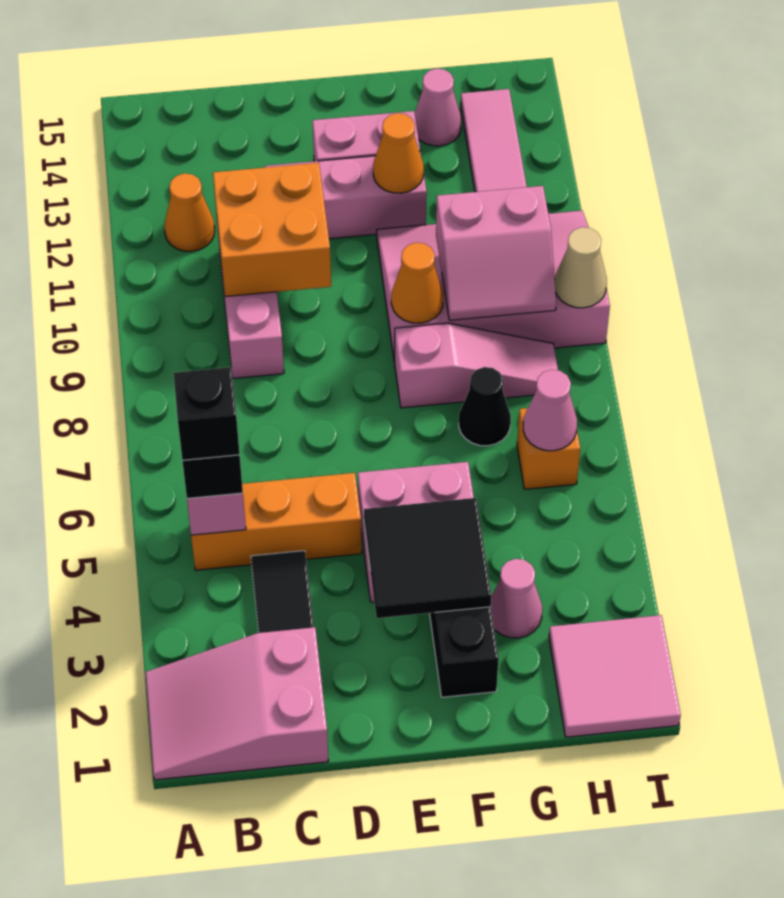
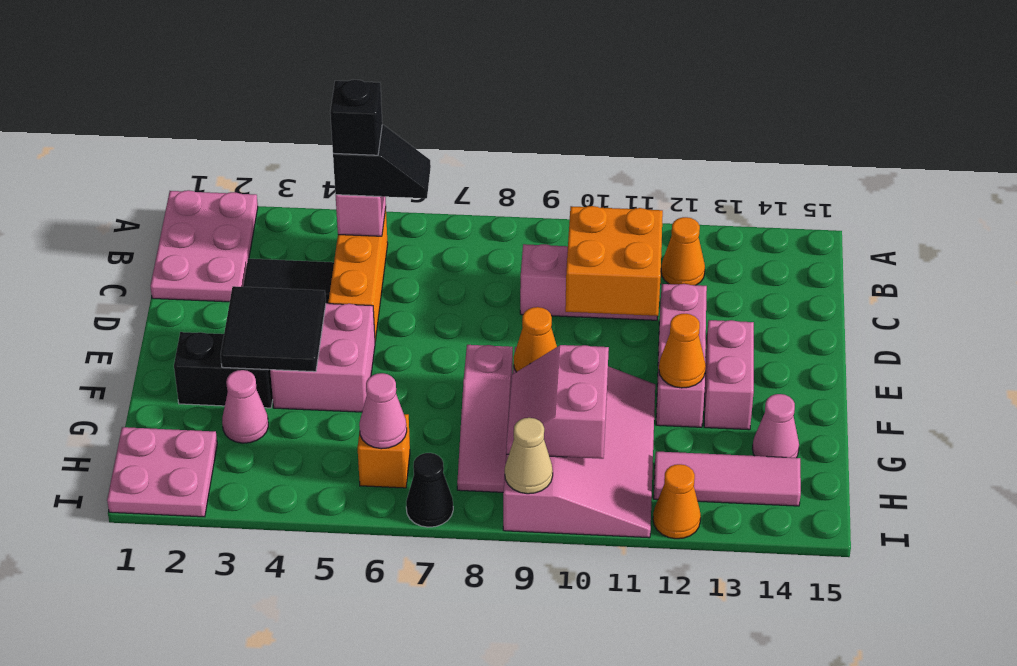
pink 2x3 slope [145,627,328,780] -> pink 2x3 plate [150,190,258,302]
black 1x1 cone [459,367,511,446] -> black 1x1 cone moved to [406,453,453,527]
pink 2x2 tile [549,615,681,737] -> pink 2x2 plate [107,427,217,517]
none -> orange 1x1 cone [653,464,701,539]

